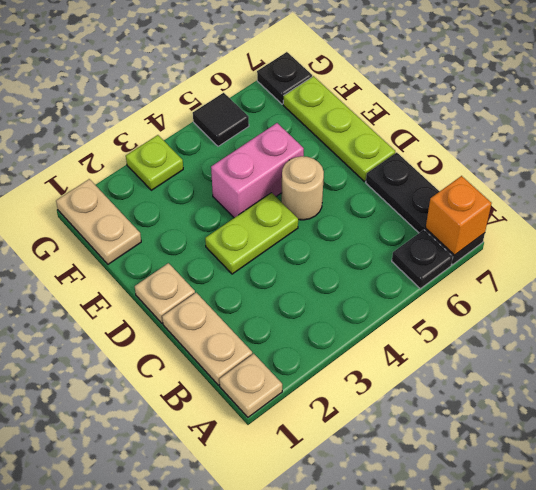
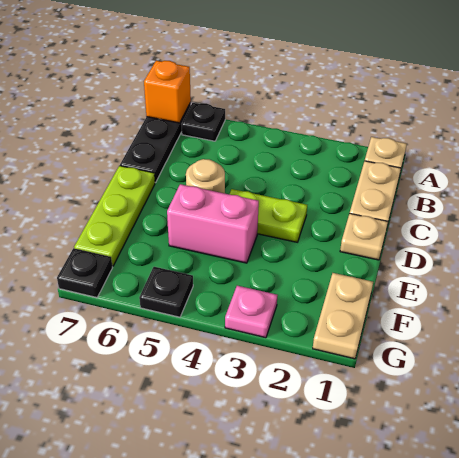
lime 1x1 plate [126,135,183,190] -> pink 1x1 plate [225,286,277,338]
black 1x1 tile [193,93,249,146] -> black 1x1 plate [139,267,193,317]

